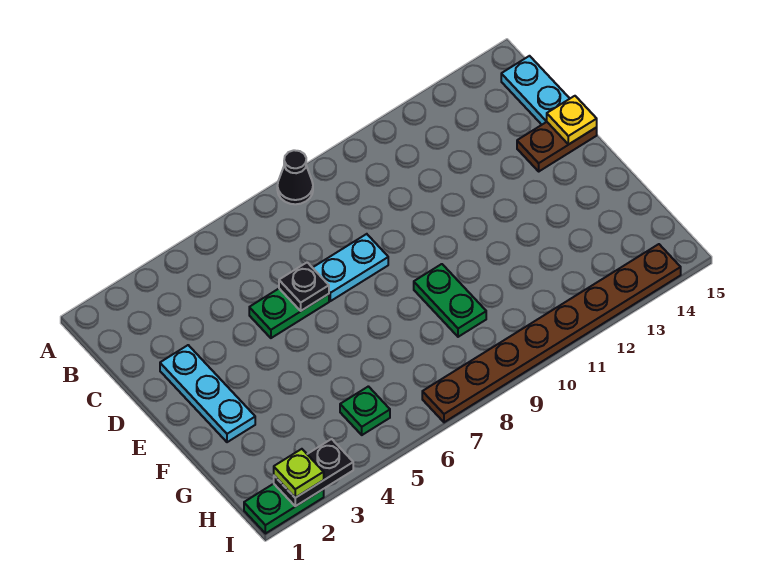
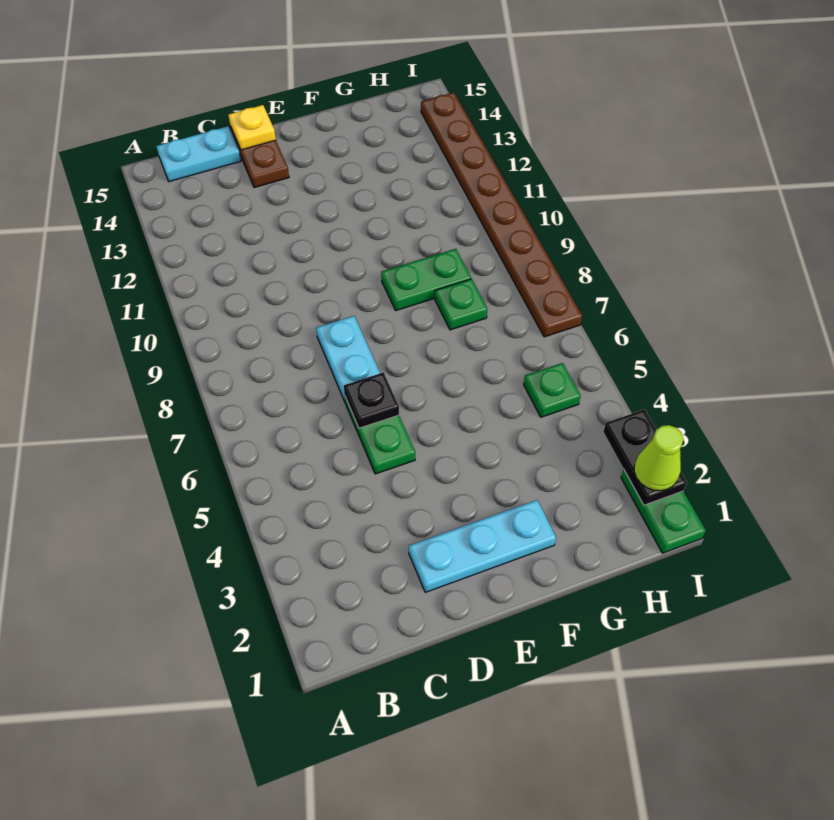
black 1x1 cone [277,150,313,204] -> none
none -> green 1x1 plate [435,279,487,330]
lime 1x1 plate [274,449,324,498] -> lime 1x1 cone [634,425,684,491]

